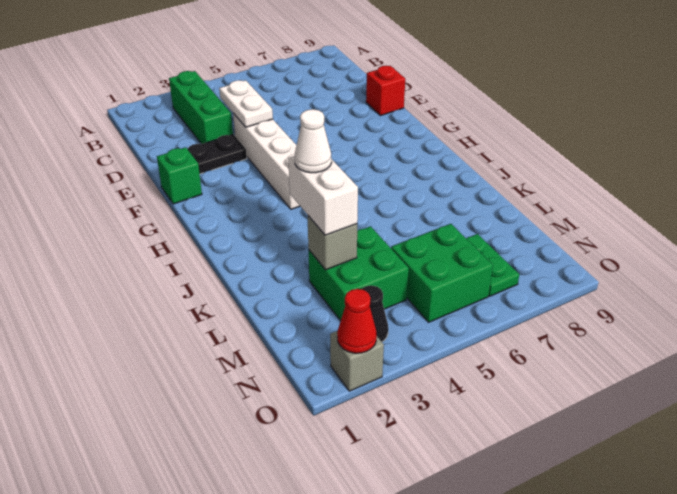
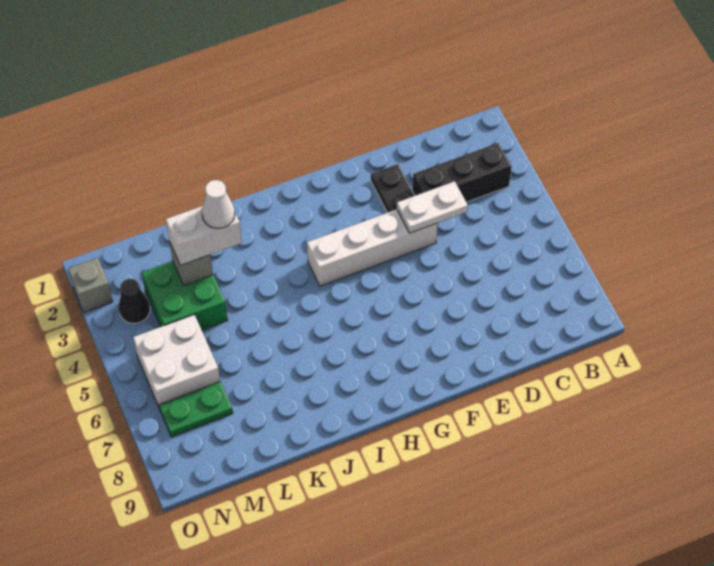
green 1x3 brick [169,71,233,144] -> black 1x3 brick [412,143,512,202]
red 1x1 brick [366,66,405,116] -> none
green 1x1 brick [157,147,202,204] -> none
green 2x2 brick [391,224,493,322] -> white 2x2 brick [133,315,220,409]
red 1x1 cone [337,289,377,353] -> none

